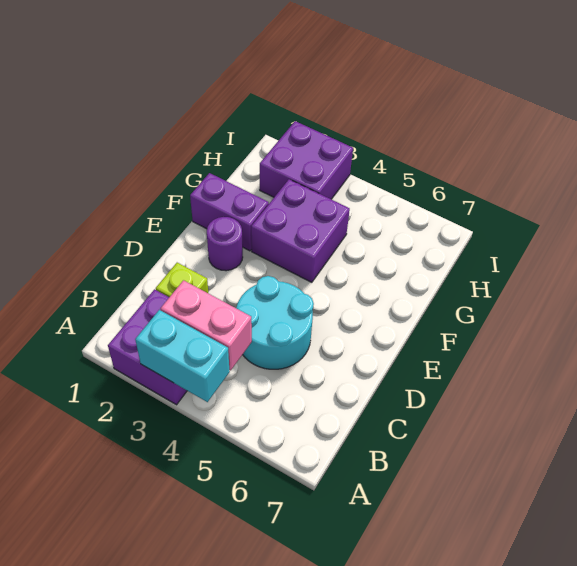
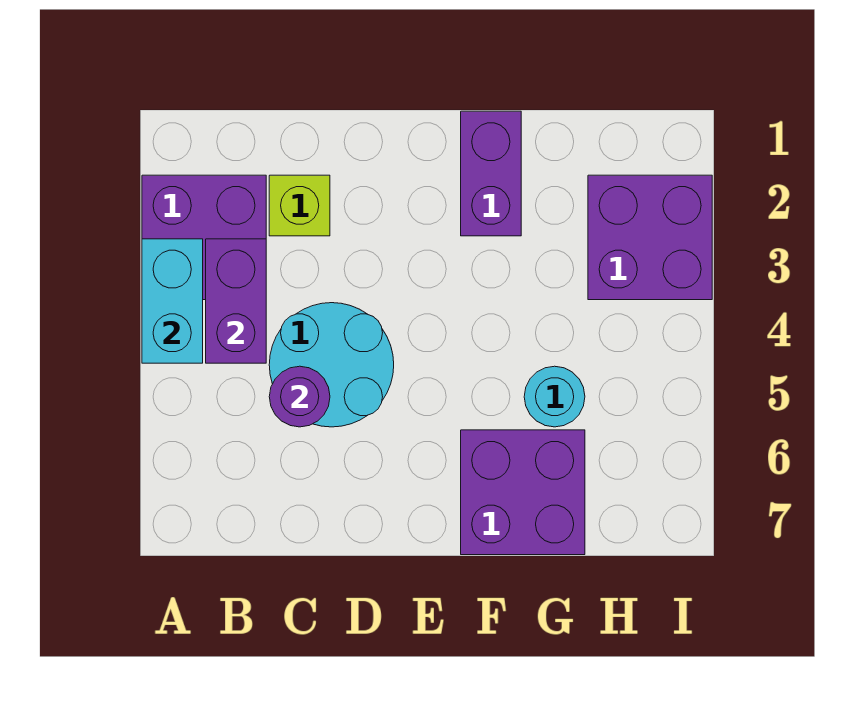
pink 1x2 brick [161,280,252,370] -> purple 1x2 brick [206,239,266,363]
purple 1x1 round brick [207,217,243,271] -> purple 1x1 round brick moved to [269,366,330,427]
purple 2x2 brick [251,179,350,282] -> purple 2x2 brick moved to [461,430,585,555]
none -> cyan 1x1 round brick [524,366,585,427]

